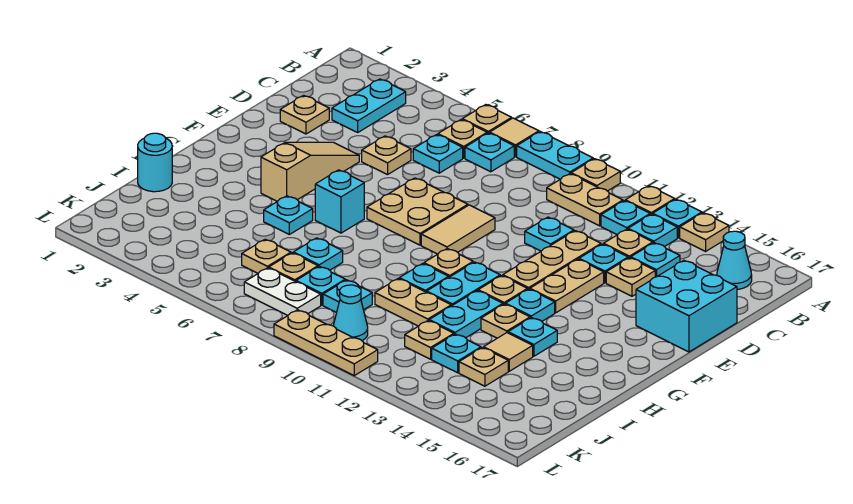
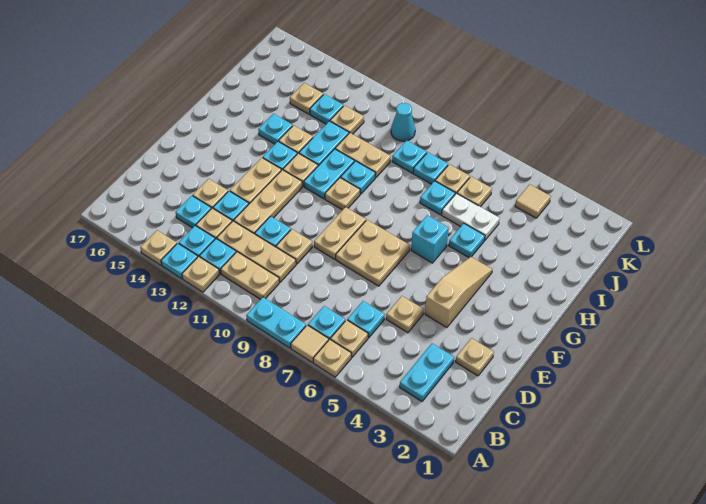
tan 1x1 plate [571,159,620,191] -> tan 1x1 plate moved to [276,229,312,264]
cyan 1x1 cone [717,231,752,289] -> none
cyan 2x2 brick [636,260,737,352] -> none
tan 1x3 slope [261,142,359,201] -> tan 1x3 slope turned to [425,257,492,328]
tan 1x2 tile [421,205,495,254] -> tan 1x2 plate [314,207,366,259]
cyan 1x1 round brick [138,133,172,192] -> none
tan 1x1 tile [484,333,533,371] -> tan 1x1 tile moved to [515,184,551,218]
white 1x2 plate [244,268,321,315] -> white 1x2 plate moved to [442,193,500,240]
tan 1x3 plate [274,310,378,375] -> tan 1x3 plate moved to [217,221,296,282]

